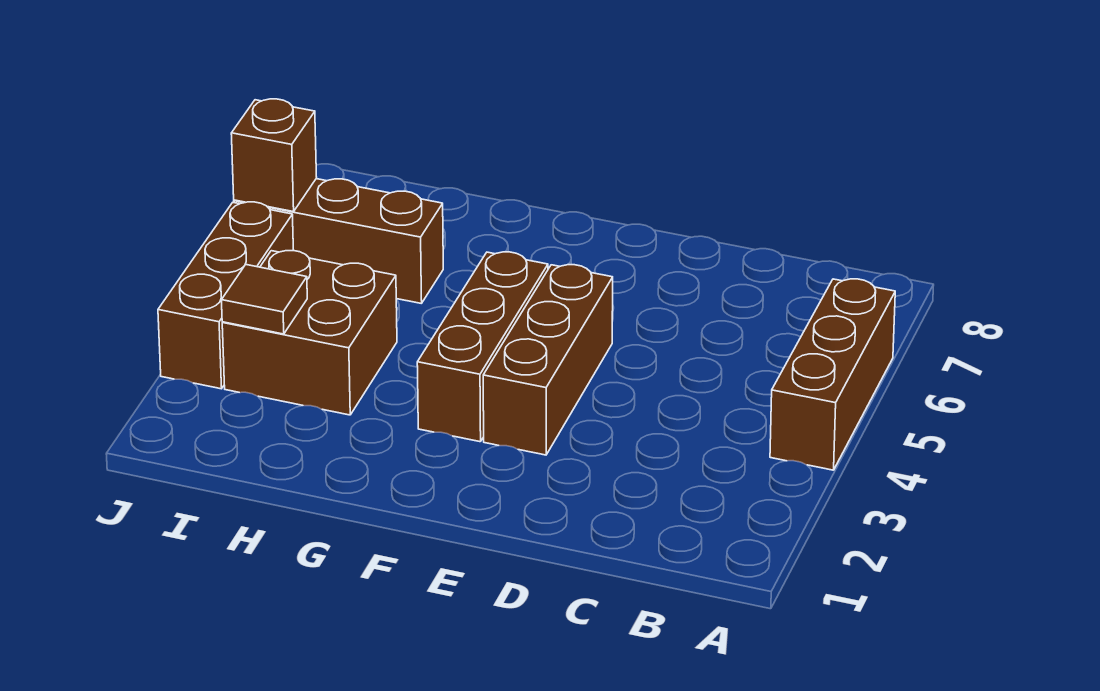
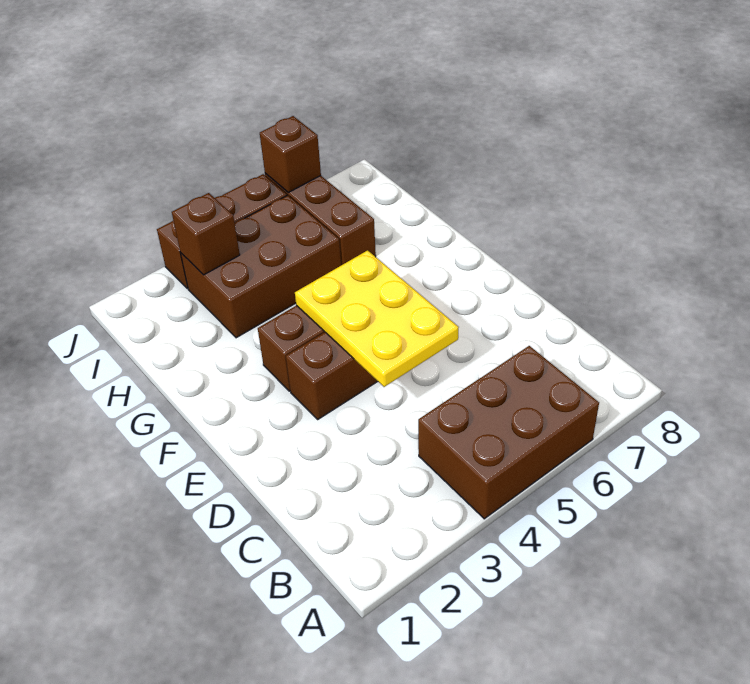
brown 1x3 brick [770,279,895,470] -> brown 2x3 brick [418,346,599,519]
none -> yellow 2x3 plate [295,250,459,387]
brown 2x2 brick [222,251,397,415] -> brown 2x3 brick [181,195,341,338]
brown 1x1 tile [222,265,307,334] -> brown 1x1 brick [172,193,240,275]

